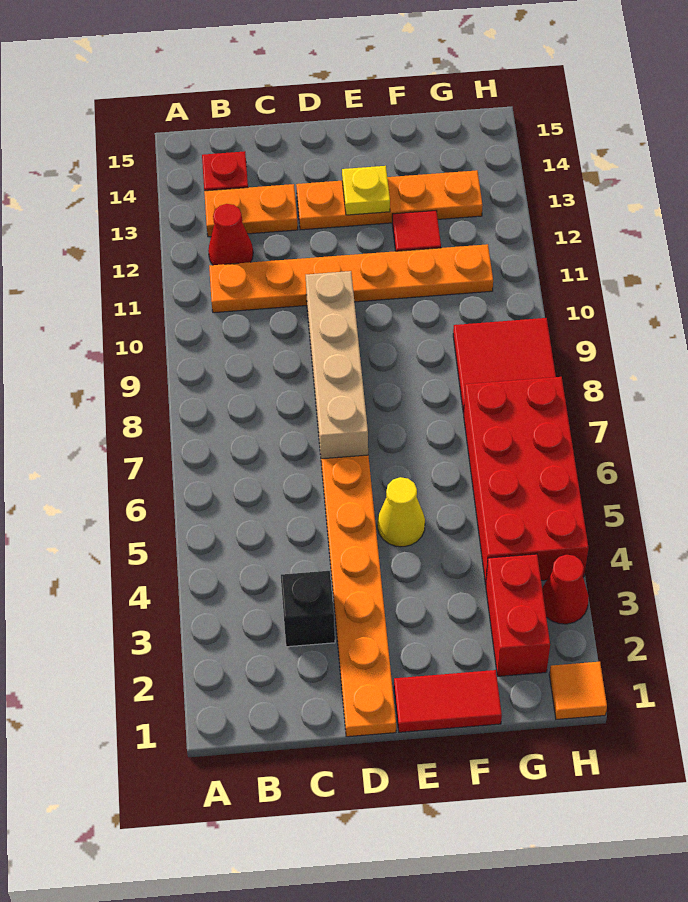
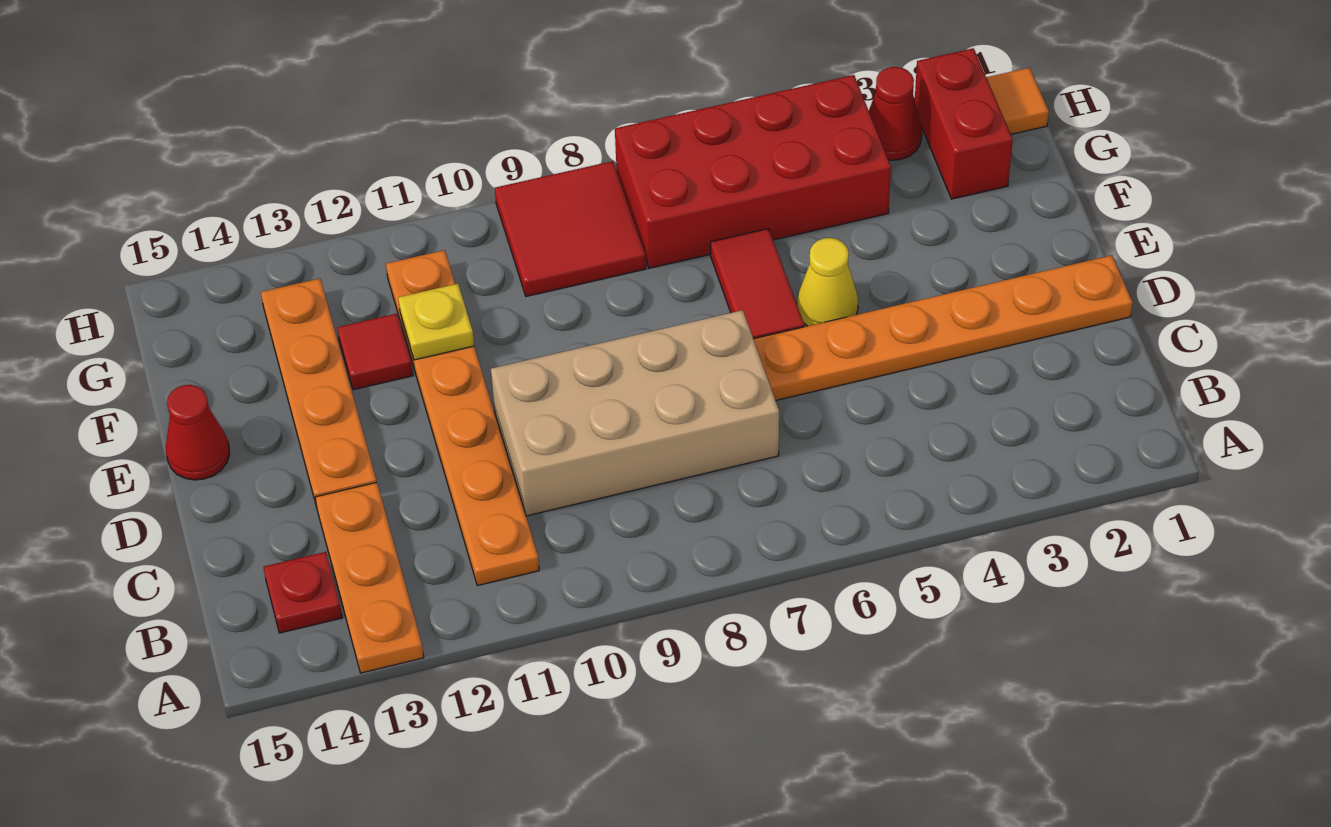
red 1x1 cone [208,204,253,265] -> red 1x1 cone moved to [166,385,230,480]
orange 1x2 plate [204,184,298,237] -> orange 1x3 plate [315,483,424,673]
black 1x1 brick [281,571,335,647] -> none
tan 1x4 brick [306,271,368,464] -> tan 2x4 brick [491,310,779,516]
red 1x2 tile [394,670,502,732] -> red 1x2 tile moved to [711,229,804,339]
yellow 1x1 plate [342,166,390,215] -> yellow 1x1 plate moved to [398,284,474,360]
red 1x2 brick [486,554,550,676] -> red 1x2 brick turned to [915,48,1013,199]

